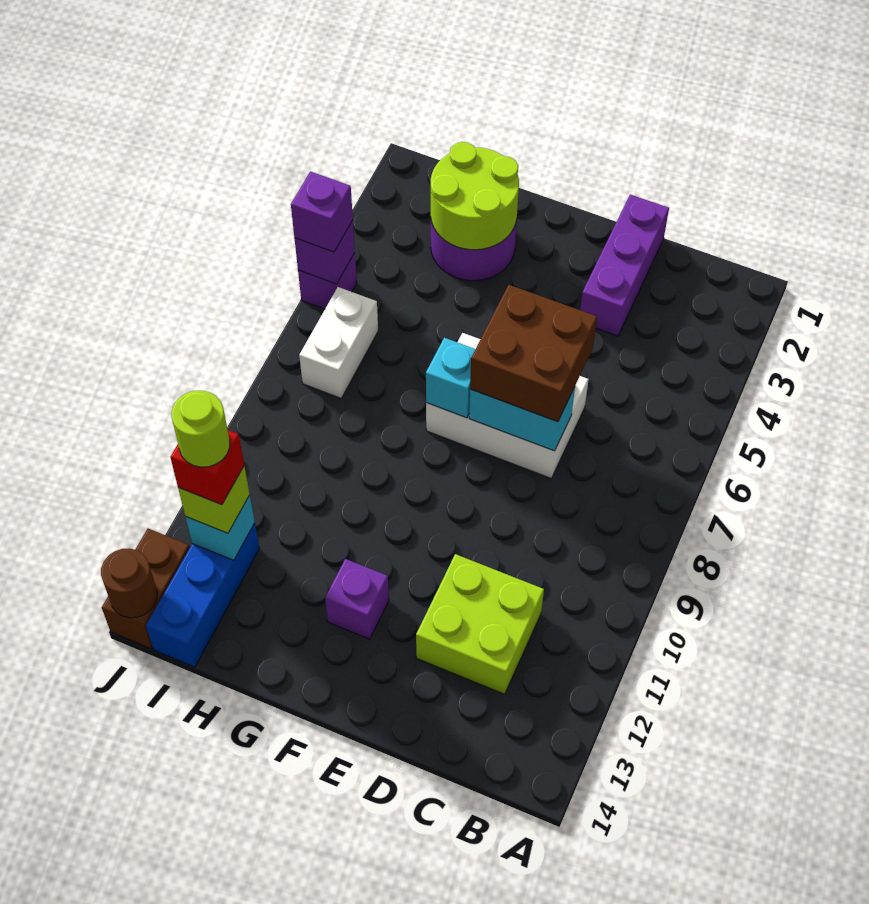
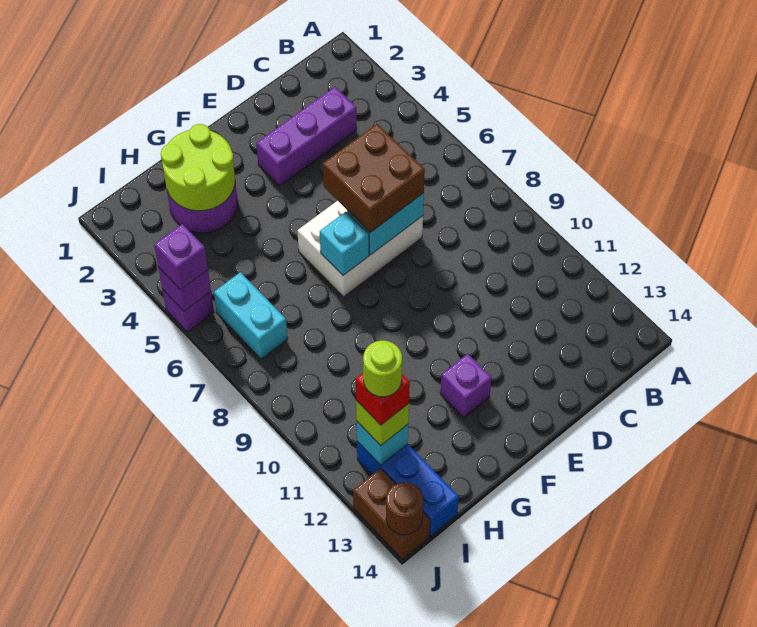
lime 2x2 brick [416,554,544,694] -> none
purple 1x3 brick [580,194,669,336] -> purple 1x3 brick turned to [256,87,357,186]
white 1x2 brick [299,287,378,398] -> cyan 1x2 brick [214,272,288,359]

